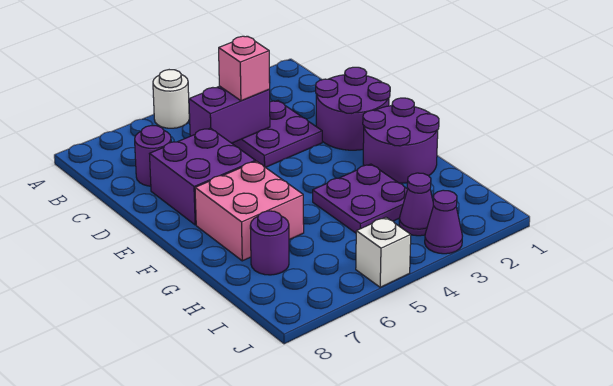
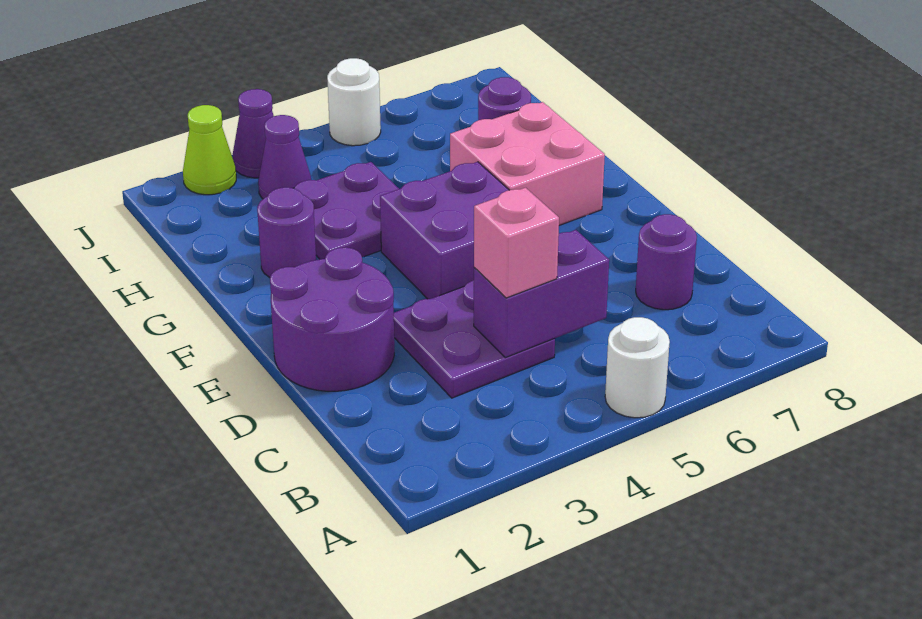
purple 2x2 brick [150,128,255,225] -> purple 2x2 brick moved to [380,162,509,299]
purple 2x2 round brick [363,98,439,183] -> purple 1x1 round brick [257,187,316,277]
none -> lime 1x1 cone [183,105,236,195]
white 1x1 brick [356,217,411,287] -> white 1x1 round brick [327,58,381,146]

